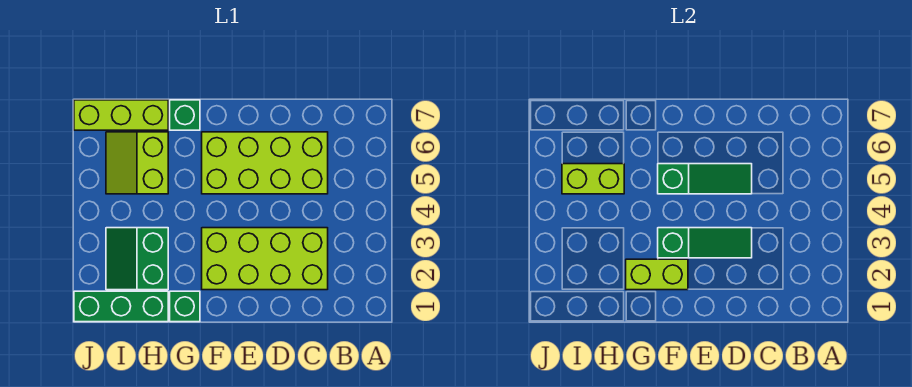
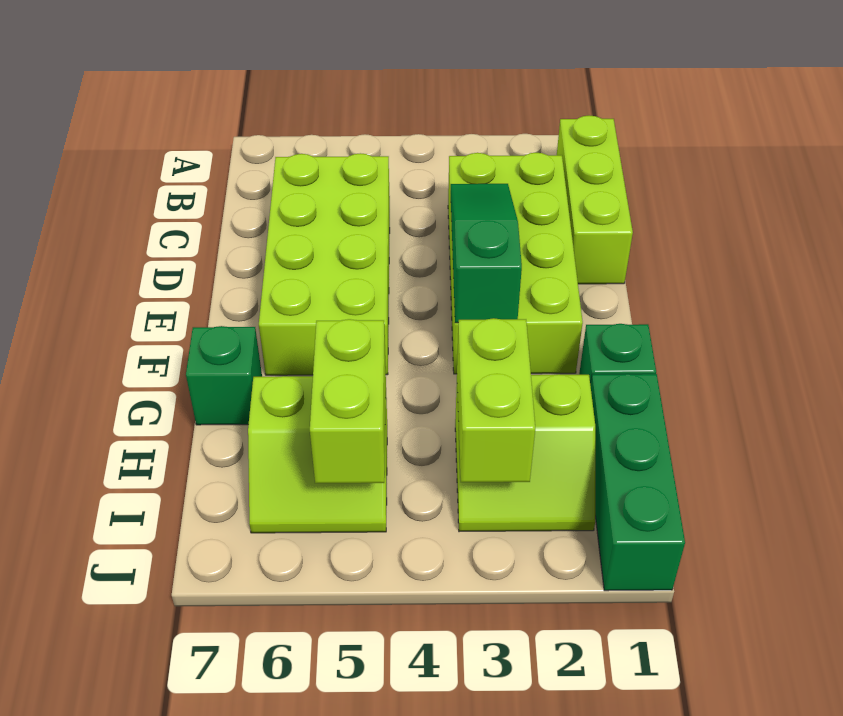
green 1x3 slope [658,164,752,194] -> none
lime 1x2 brick [626,259,688,290] -> lime 1x2 brick moved to [457,318,535,482]
green 2x2 slope [106,228,168,290] -> lime 2x2 slope [455,374,595,532]
lime 1x3 brick [74,100,168,130] -> lime 1x3 brick moved to [557,115,633,284]

